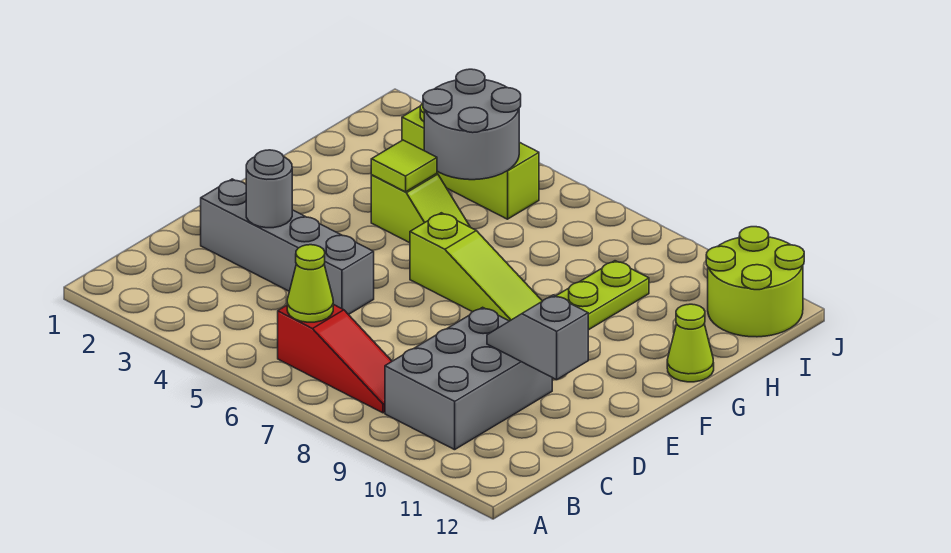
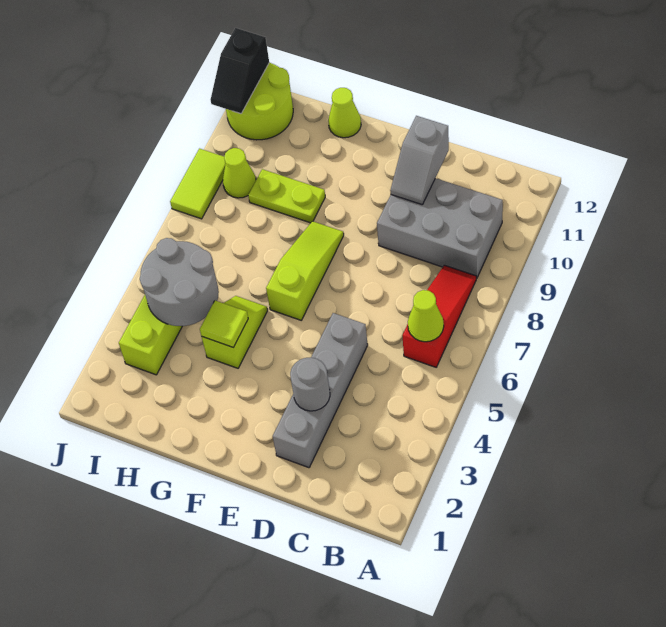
none -> lime 1x1 cone [223,148,256,198]
none -> lime 1x2 tile [170,149,226,219]
none -> black 1x2 slope [211,28,269,114]

